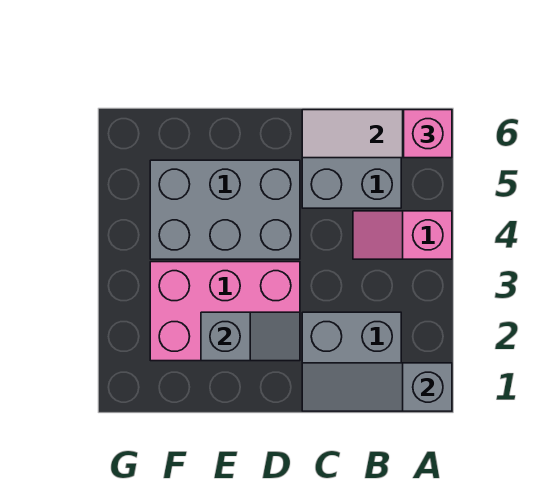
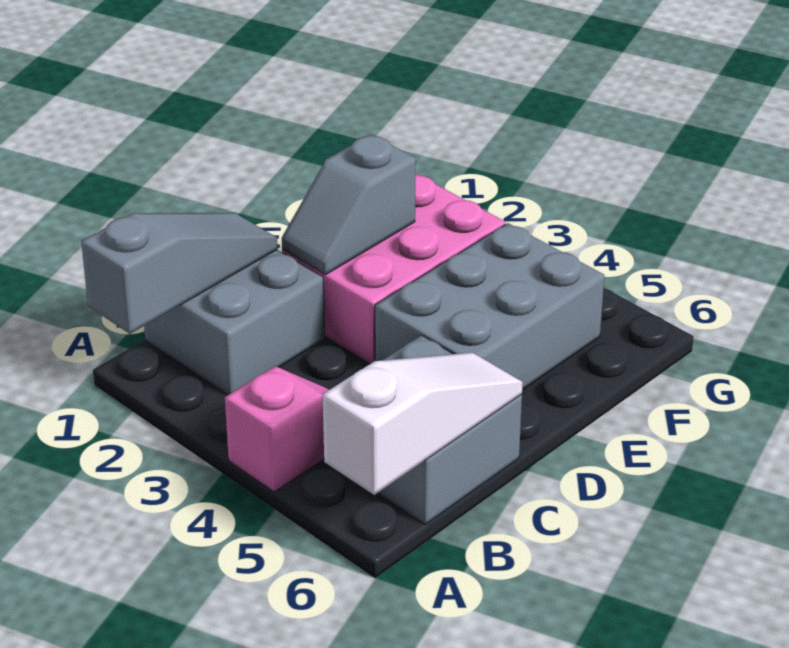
pink 1x1 brick [404,110,452,158] -> none

